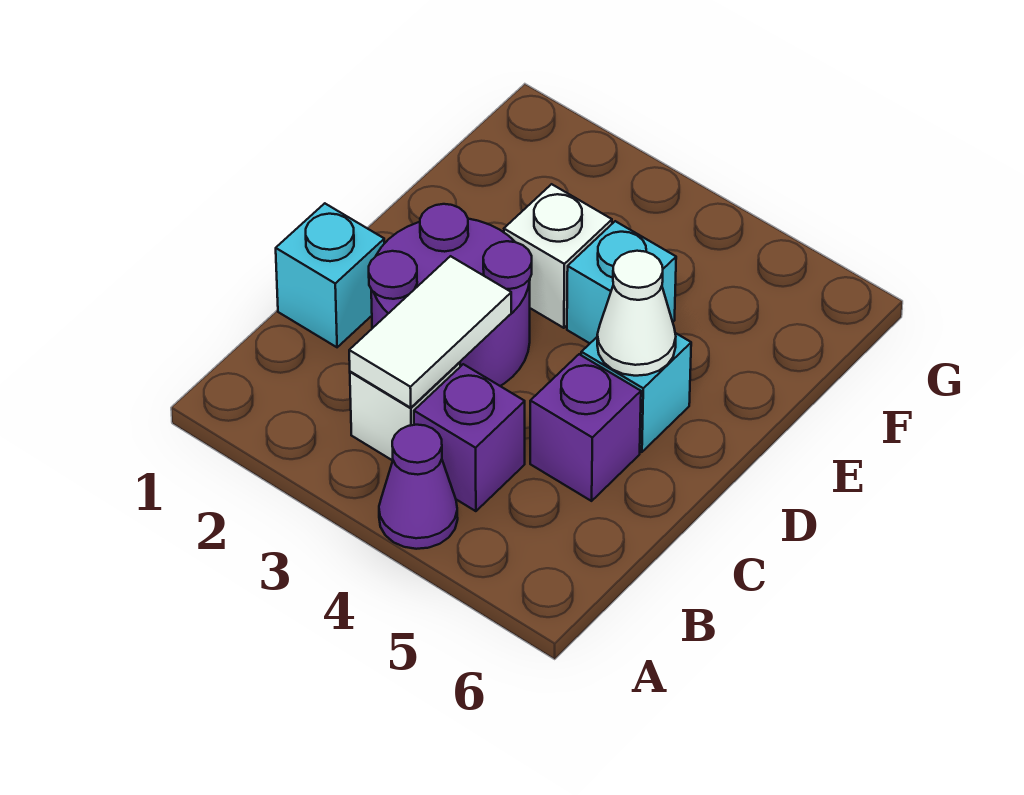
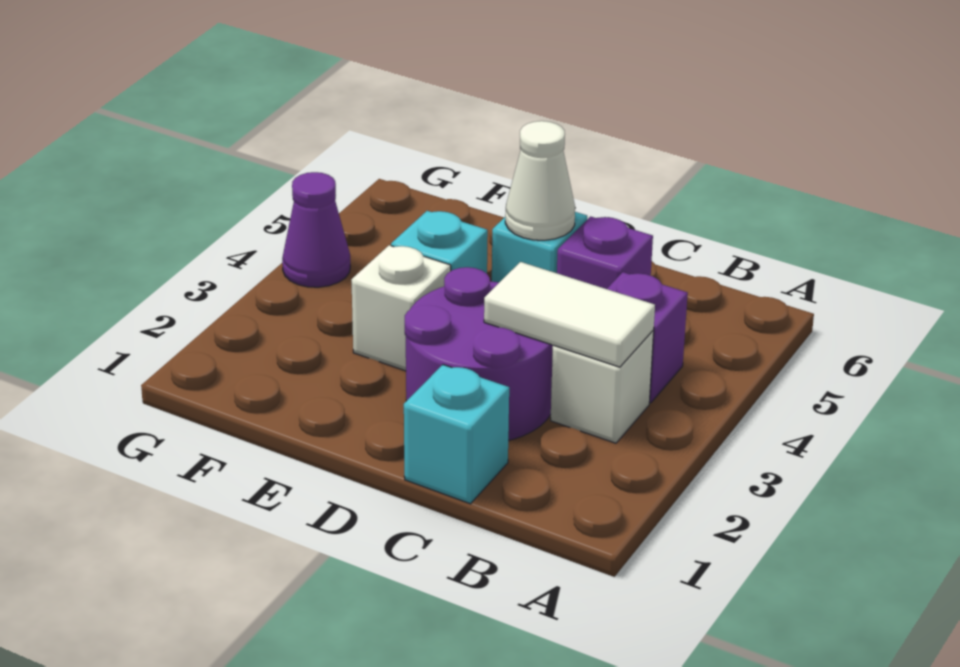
purple 1x1 cone [379,425,458,549] -> purple 1x1 cone moved to [282,172,350,287]

